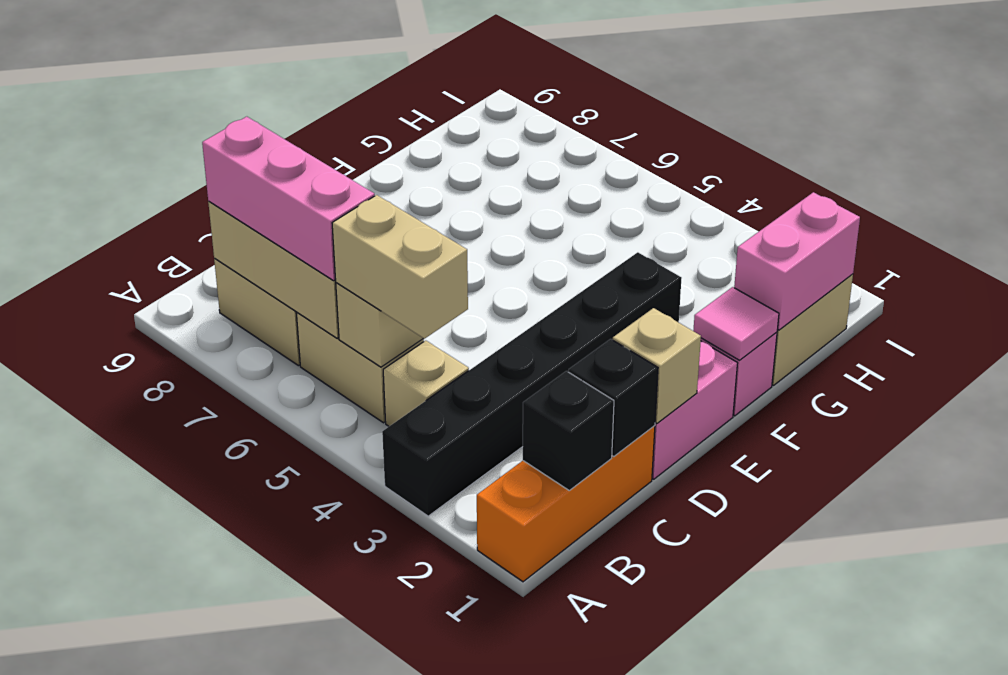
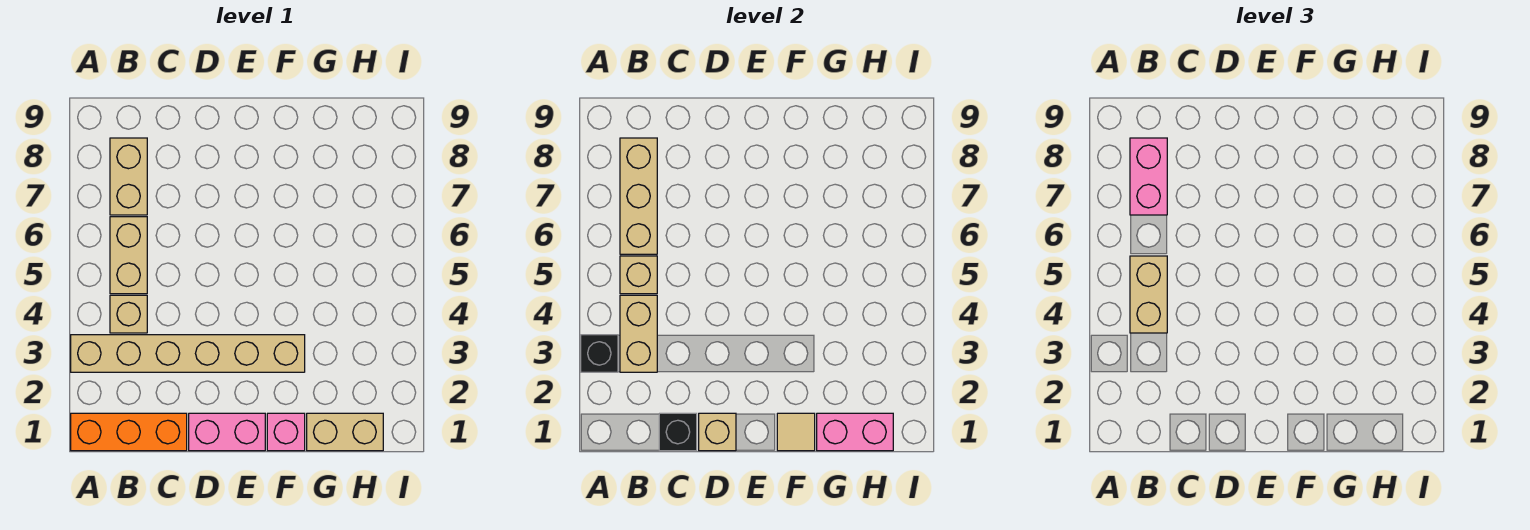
black 1x6 brick [382,252,682,516] -> tan 1x6 brick [71,335,305,372]
black 1x1 brick [523,371,614,490] -> black 1x1 brick moved to [581,335,618,372]
none -> tan 1x2 brick [620,295,657,372]
pink 1x3 brick [202,117,375,281] -> pink 1x2 brick [1130,138,1167,215]
pink 1x1 tile [693,287,779,360] -> tan 1x1 tile [777,413,815,451]

